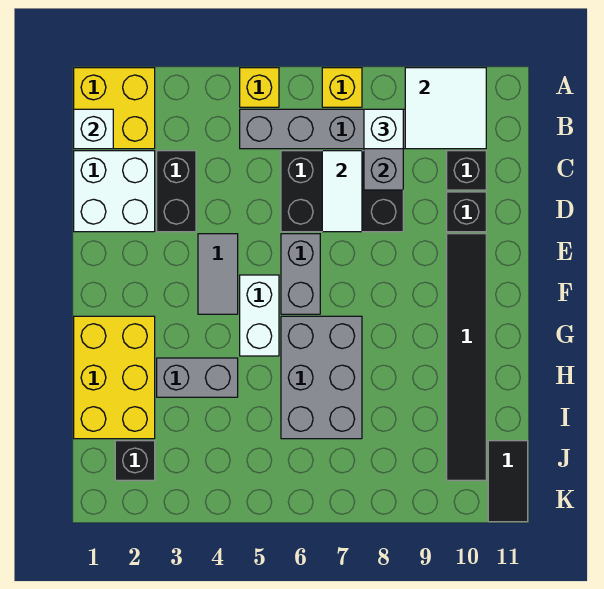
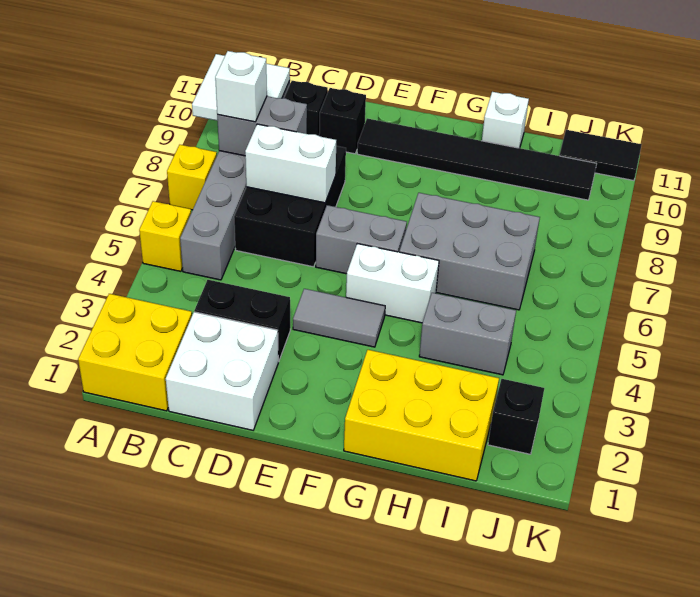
white 1x1 brick [74,109,113,149] -> white 1x1 brick moved to [482,92,529,148]
white 1x2 tile [322,151,362,232] -> white 1x2 brick [245,124,336,203]
grey 1x2 brick [157,358,238,397] -> grey 1x2 brick turned to [419,293,516,375]

